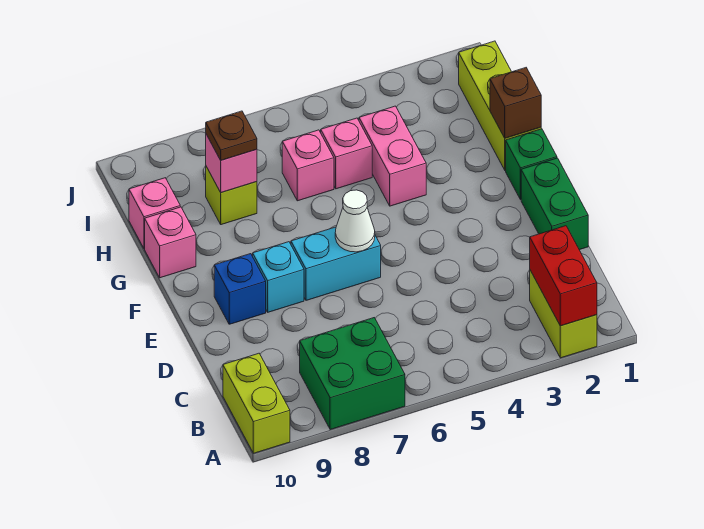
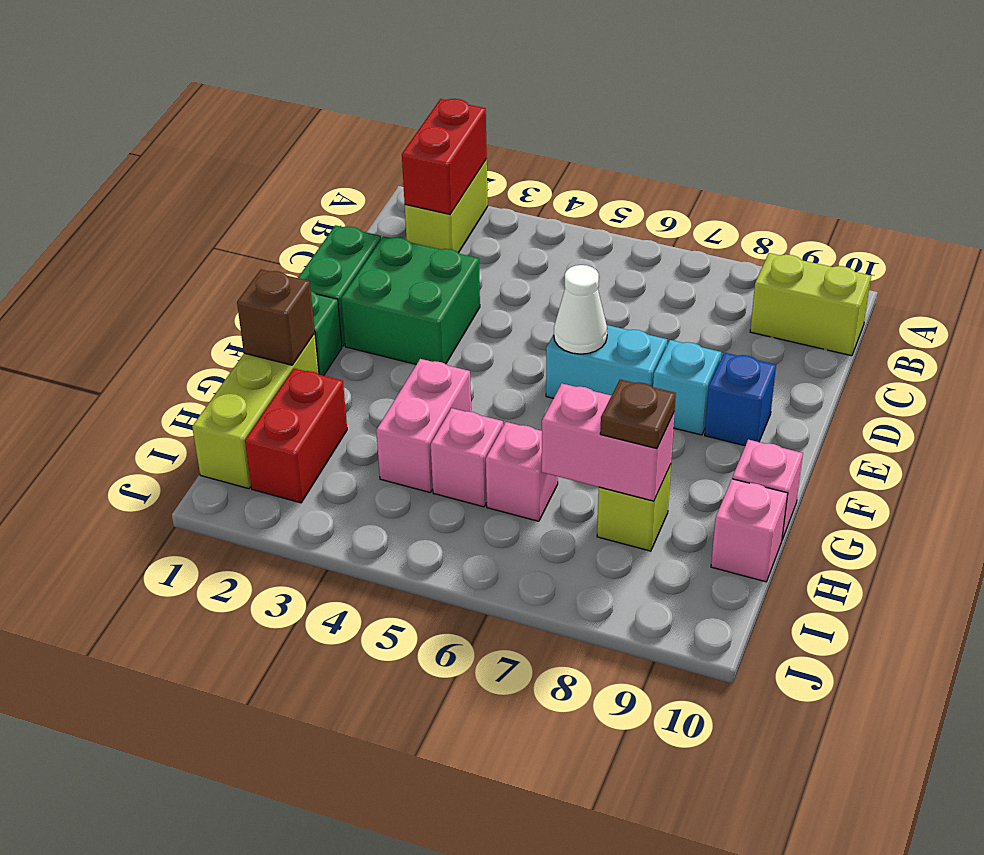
green 2x2 brick [300,318,405,430] -> green 2x2 brick moved to [341,236,480,364]
lime 1x2 brick [223,353,290,453] -> lime 1x2 brick turned to [750,253,871,356]
none -> red 1x2 brick [245,368,347,503]
pink 1x1 brick [206,134,257,192] -> pink 1x2 brick [542,384,675,501]

